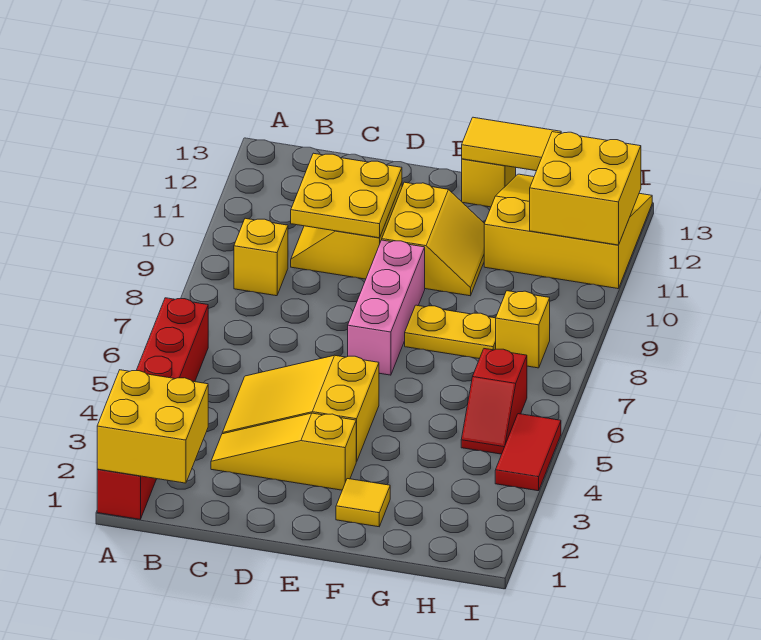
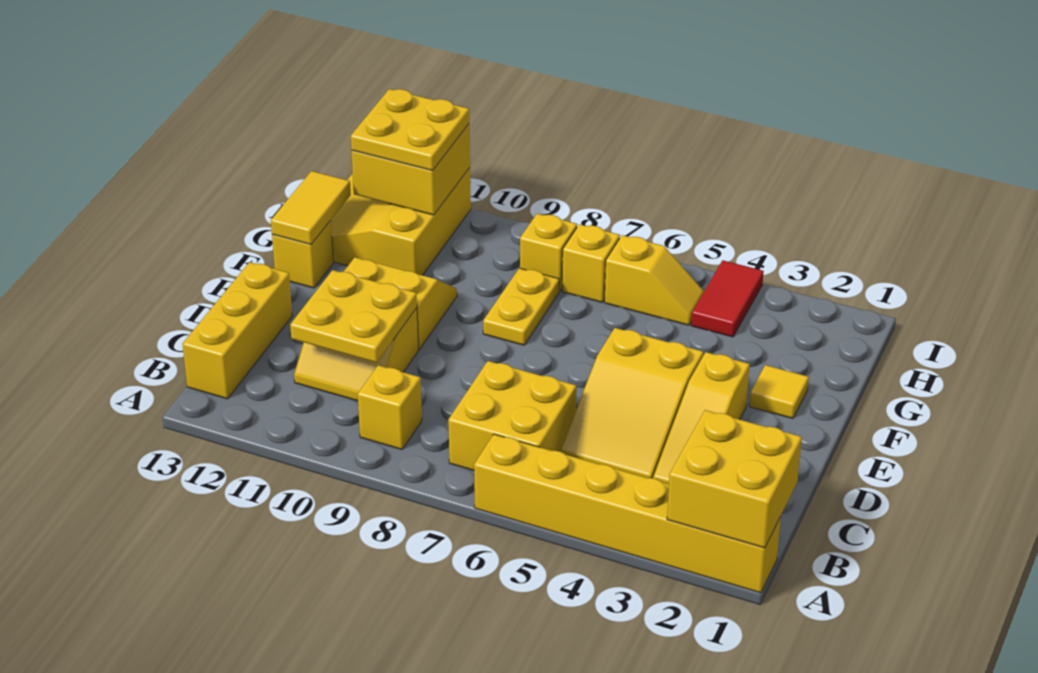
red 1x6 brick [97,298,208,519] -> yellow 1x6 brick [474,434,781,593]
none -> yellow 2x2 brick [448,361,576,470]
none -> yellow 1x3 brick [183,262,292,399]
pink 1x3 brick [348,240,425,375] -> none
red 1x2 slope [461,349,527,454] -> yellow 1x2 slope [605,235,704,325]
none -> yellow 1x1 brick [562,224,620,302]
none -> yellow 2x2 plate [351,89,469,171]
red 1x2 tile [495,414,561,491] -> red 1x2 tile turned to [691,260,764,337]

